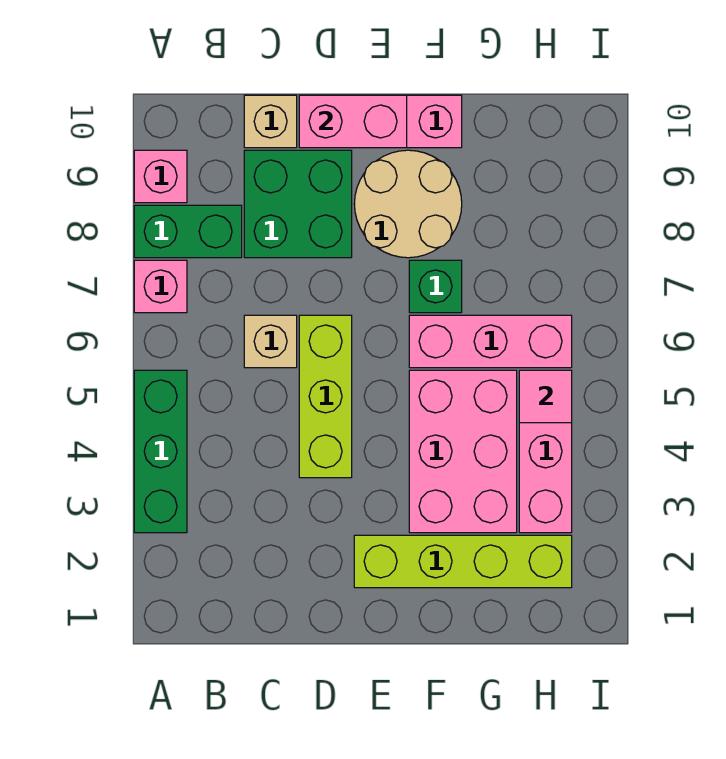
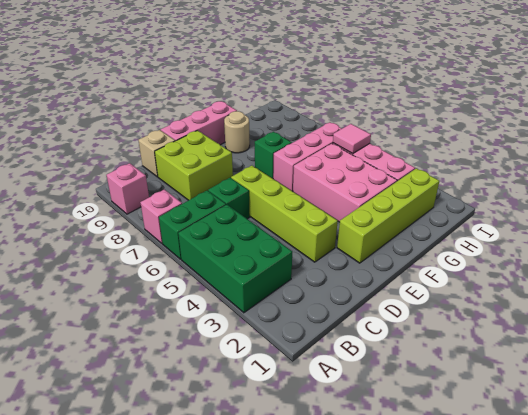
green 1x3 brick [134,370,187,533] -> green 2x3 brick [178,205,292,313]
green 1x2 brick [134,205,242,258] -> green 1x2 brick moved to [159,190,226,259]
tan 1x1 brick [244,315,297,368] -> green 1x1 brick [208,178,250,219]
green 2x2 brick [244,150,352,258] -> lime 2x2 brick [155,130,233,200]
lime 1x3 brick [299,315,352,478] -> lime 1x4 brick [231,166,338,262]
pink 1x2 brick [299,95,407,148] -> none
tan 2x2 round brick [354,150,462,258] -> tan 1x1 round brick [224,111,250,153]

